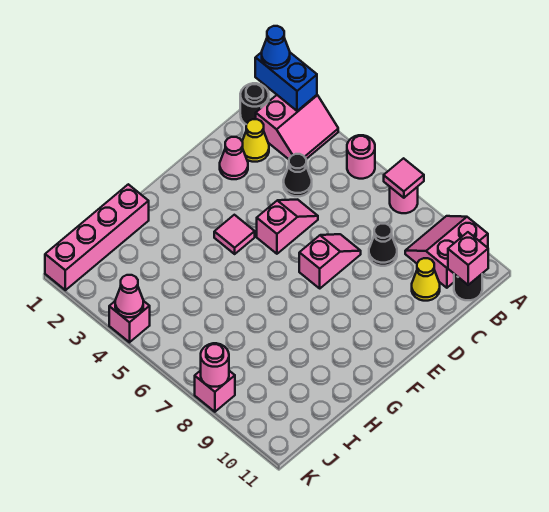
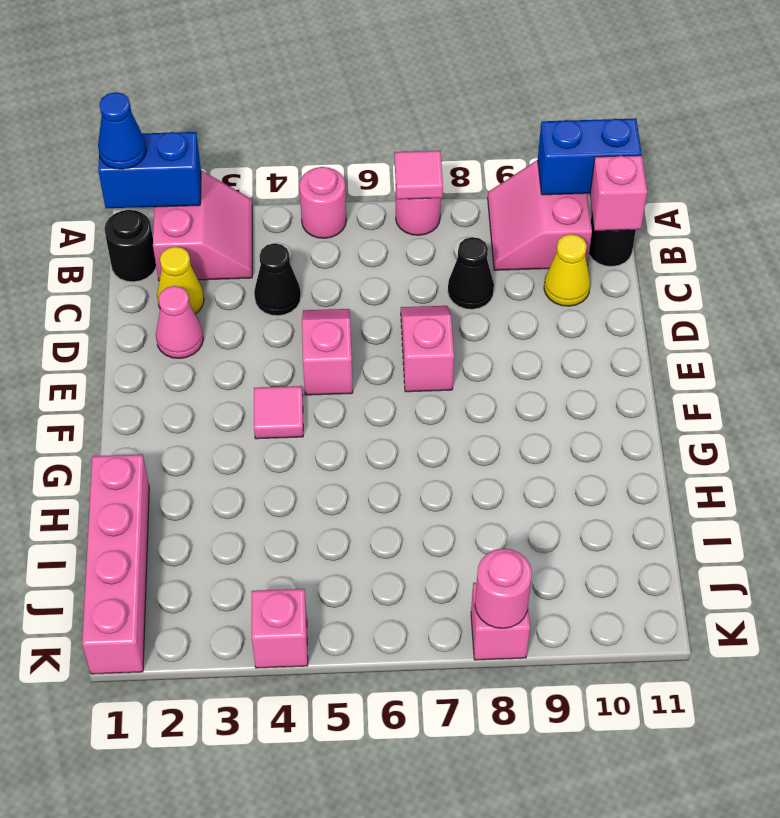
none -> blue 1x2 brick [538,118,642,195]
pink 1x1 cone [115,275,143,317] -> none

